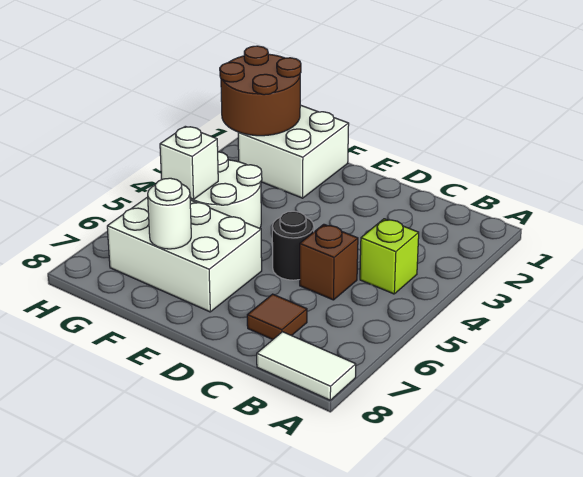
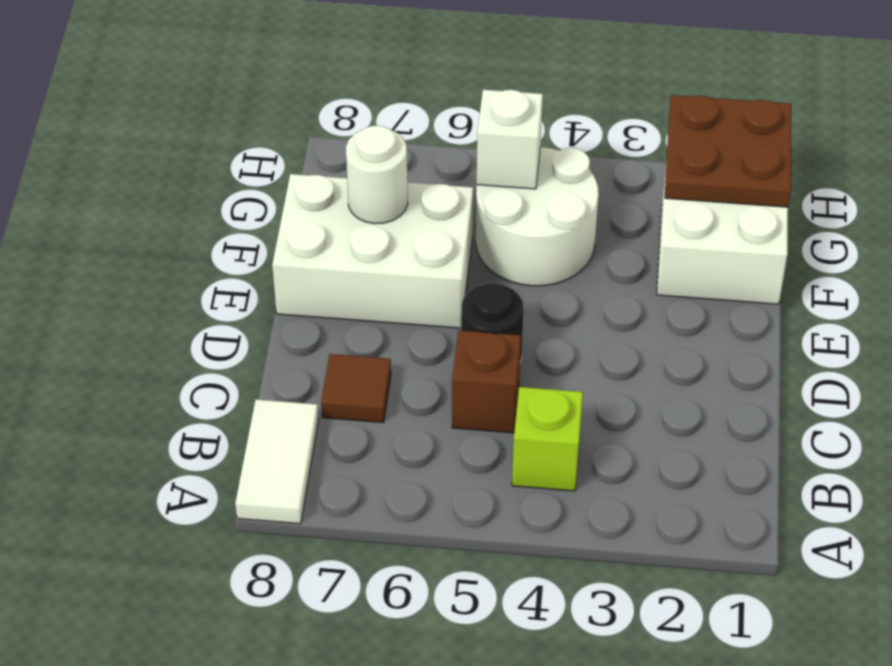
white 2x3 brick [107,197,262,312] -> white 2x3 brick turned to [272,174,473,328]
brown 2x2 round brick [220,46,301,136] -> brown 2x2 plate [665,95,791,207]

